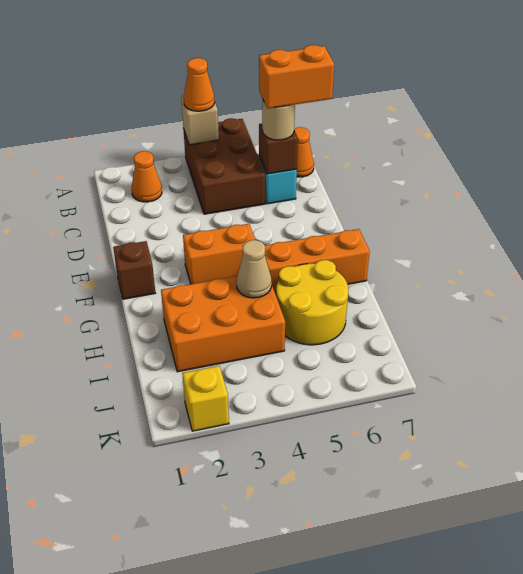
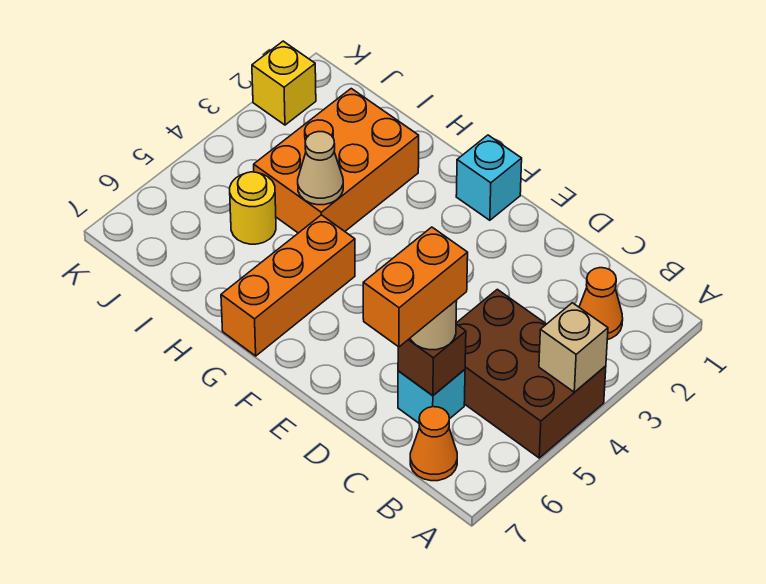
orange 1x1 cone [184,58,215,111] -> none
brown 1x1 brick [113,241,155,299] -> cyan 1x1 brick [456,135,522,220]
orange 1x2 brick [183,224,255,284] -> none
yellow 2x2 round brick [276,260,349,345] -> yellow 1x1 round brick [230,172,276,244]

